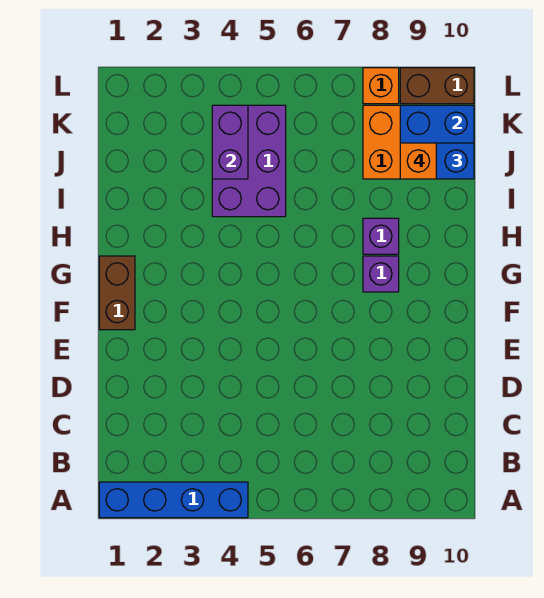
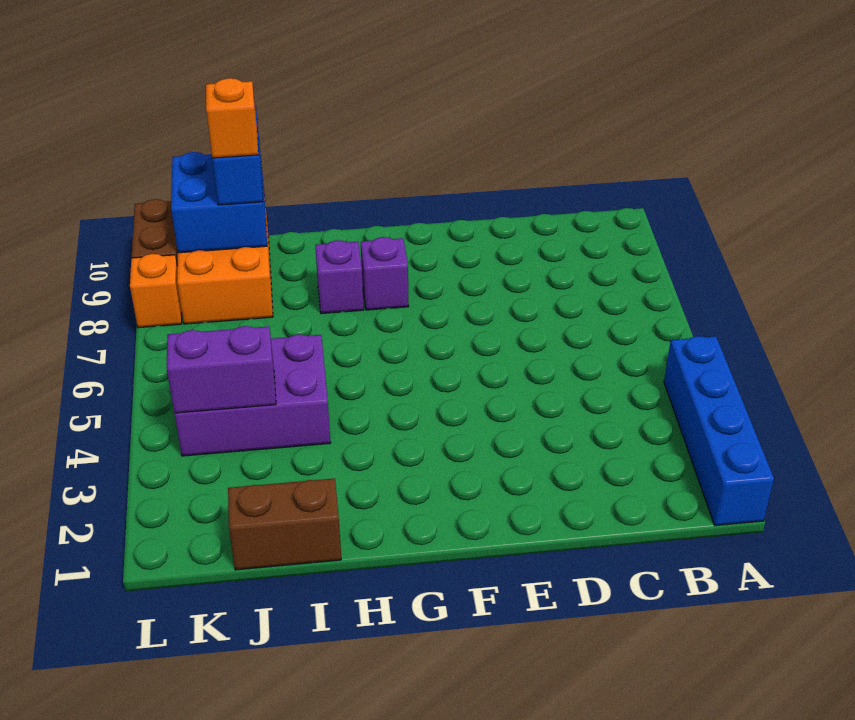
brown 1x2 brick [99,256,135,330] -> brown 1x2 brick moved to [228,478,341,570]

